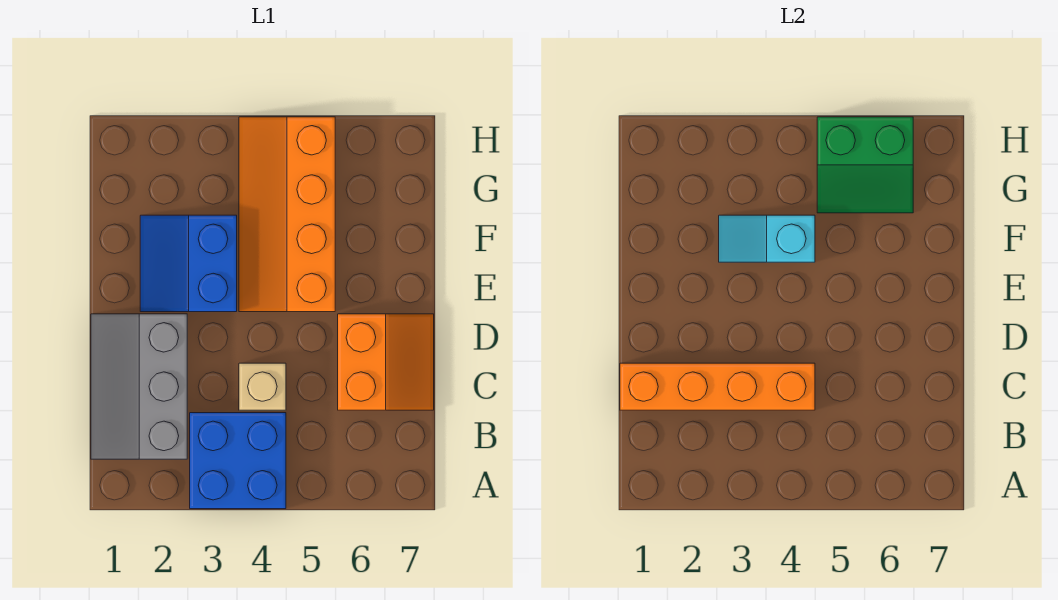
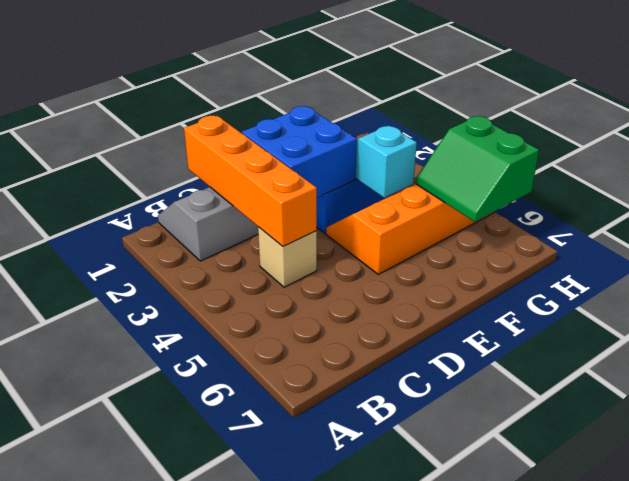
blue 2x2 brick [190,413,286,509] -> blue 2x2 brick moved to [242,106,357,198]
orange 2x2 slope [338,314,434,410] -> none

